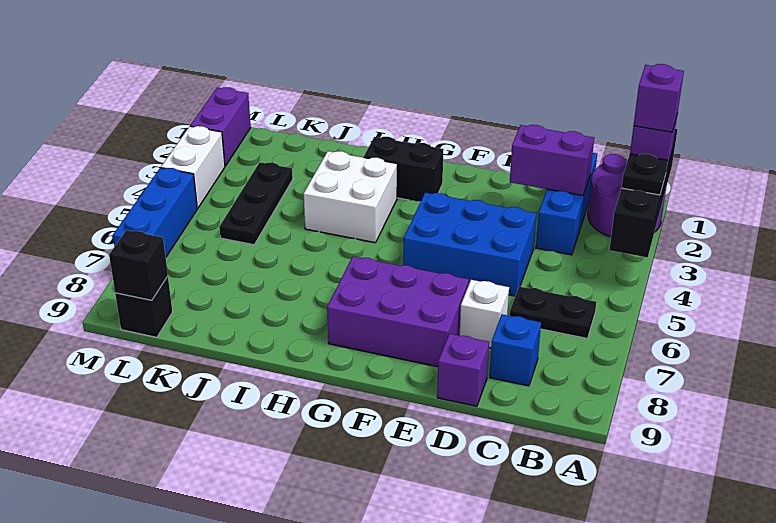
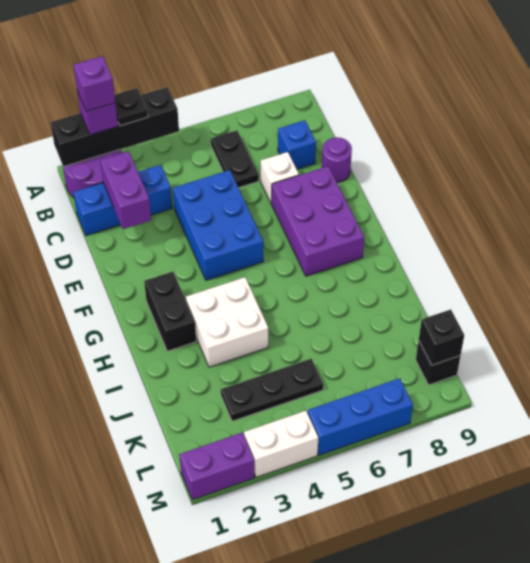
purple 1x1 brick [437,334,489,406] -> purple 1x1 round brick [322,137,352,183]

